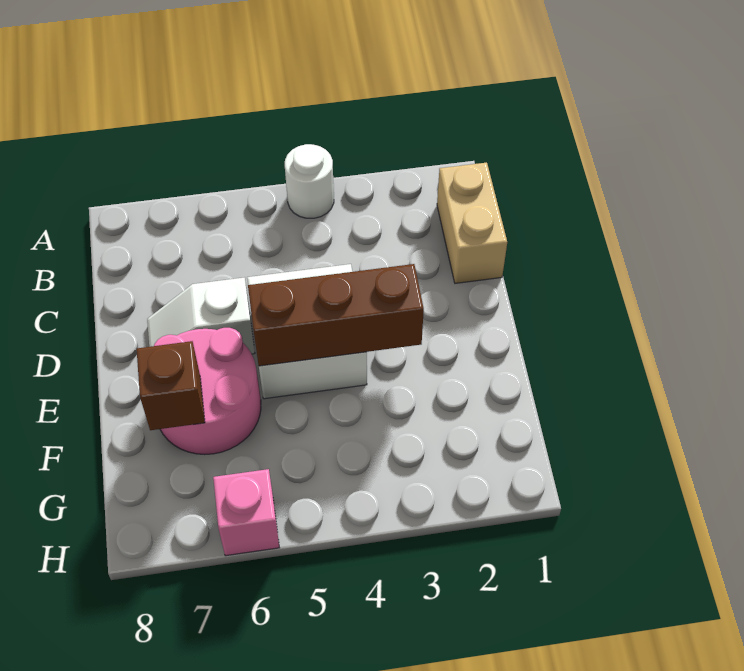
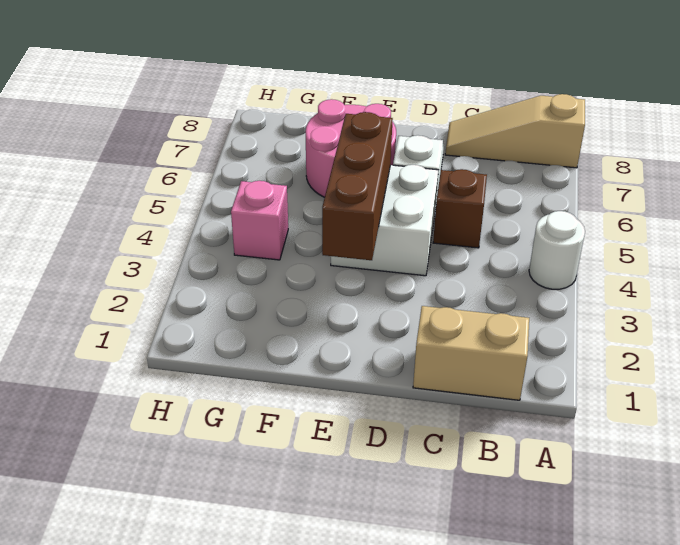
none -> tan 1x3 slope [445,94,585,168]
brown 1x1 brick [137,341,205,430] -> brown 1x1 brick moved to [433,169,487,248]
pink 1x1 brick [213,469,279,556] -> pink 1x1 brick moved to [231,181,288,260]

